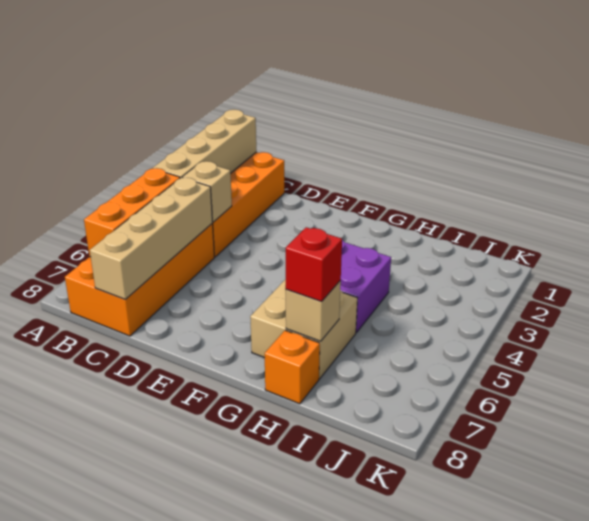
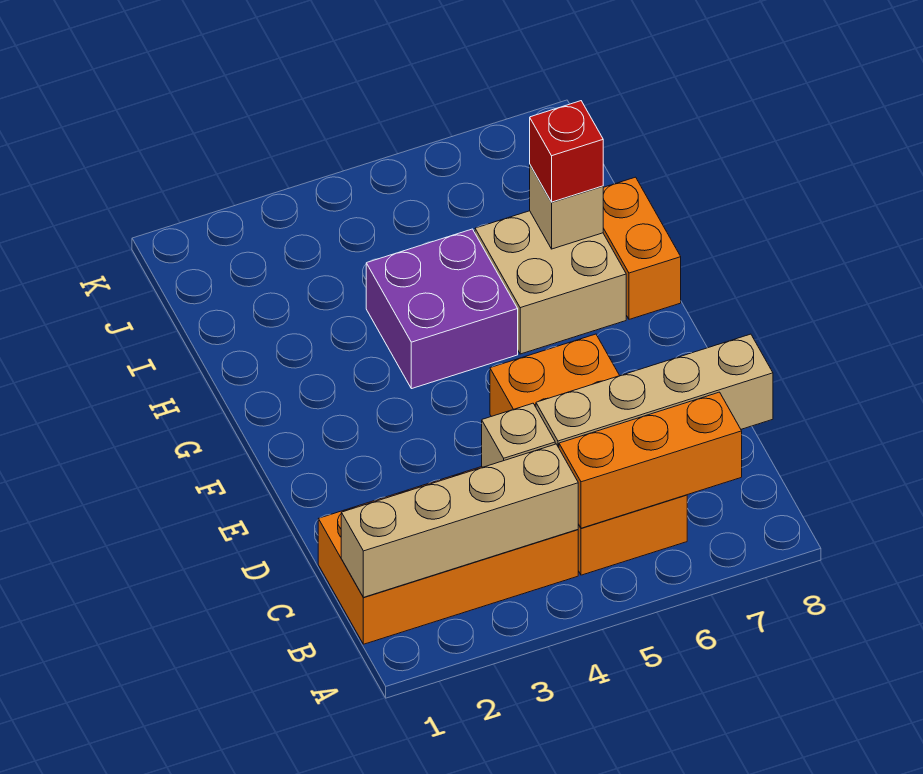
orange 2x4 brick [65,224,214,336] -> orange 2x4 brick turned to [490,334,687,575]
orange 1x1 brick [265,330,320,404] -> orange 1x2 brick [603,177,681,319]

